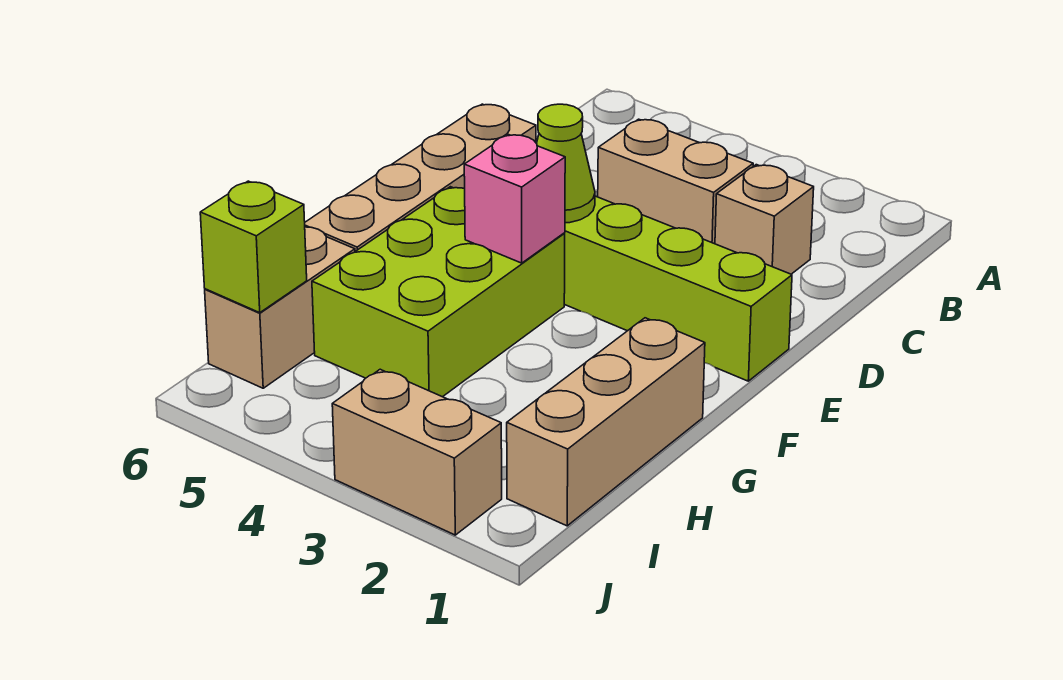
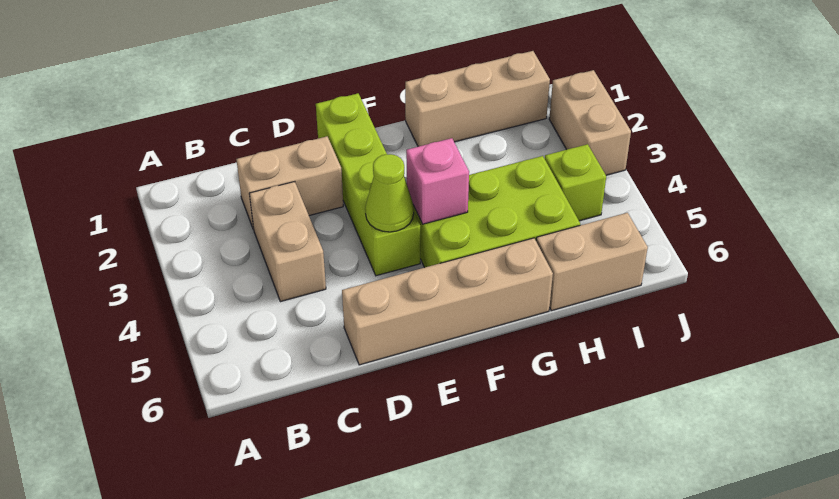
tan 1x1 brick [715,165,814,274] -> tan 1x2 brick [236,136,343,230]
lime 1x1 brick [200,181,307,313] -> lime 1x1 brick moved to [545,144,606,221]

